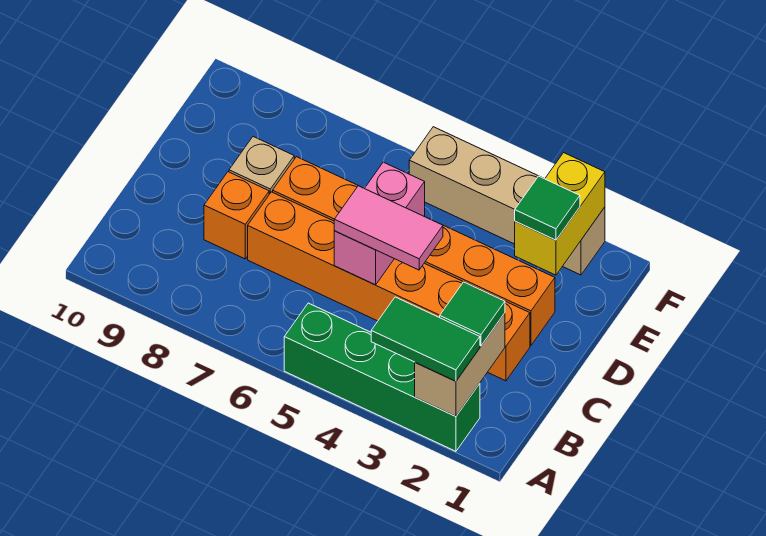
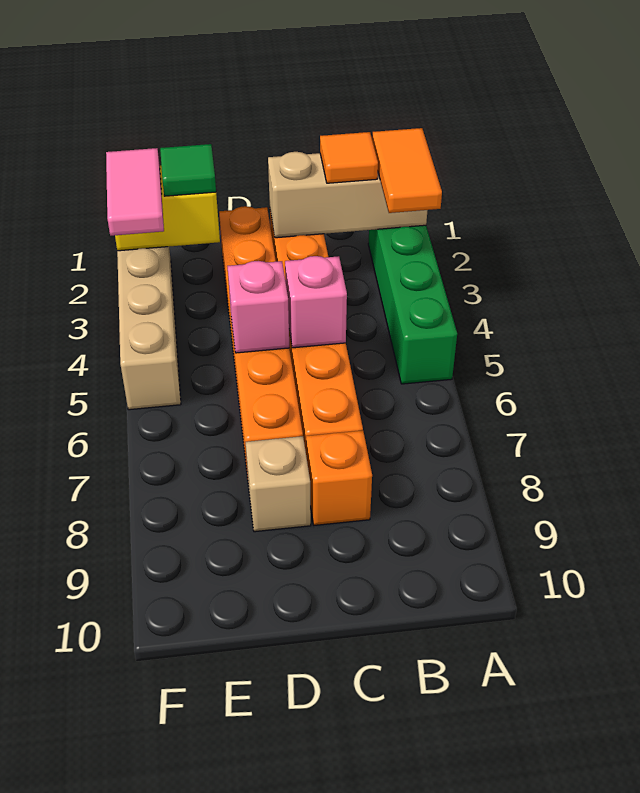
tan 1x2 brick [415,313,505,416] -> tan 1x3 brick [268,152,427,238]
green 1x2 tile [371,297,480,381] -> orange 1x2 tile [372,128,442,213]
green 1x1 tile [440,282,505,346] -> orange 1x1 tile [320,132,378,183]
pink 1x2 tile [334,186,443,270] -> pink 1x2 tile moved to [106,148,164,236]

